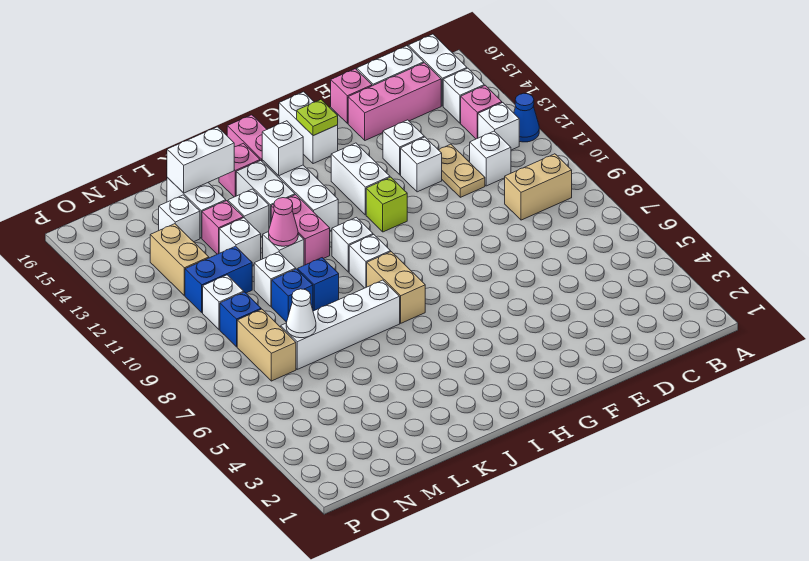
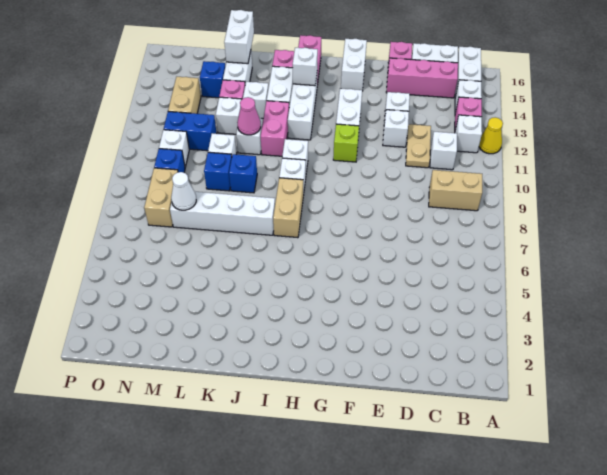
blue 1x1 cone [514,93,539,142] -> yellow 1x1 cone [479,117,503,154]
lime 1x1 plate [297,100,338,136] -> none
white 1x2 brick [167,127,234,193] -> white 1x2 brick turned to [224,10,254,64]
white 1x1 brick [159,195,200,242] -> blue 1x1 brick [200,61,225,98]

